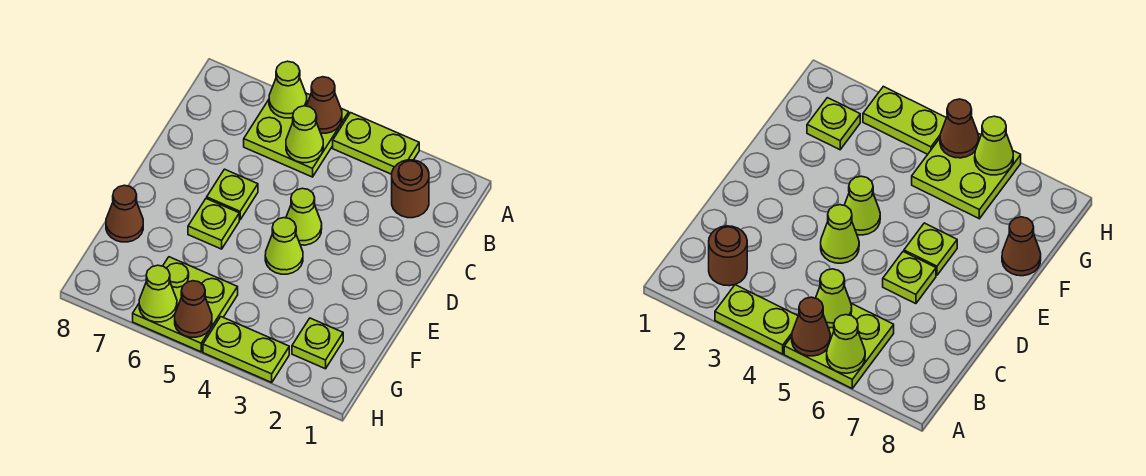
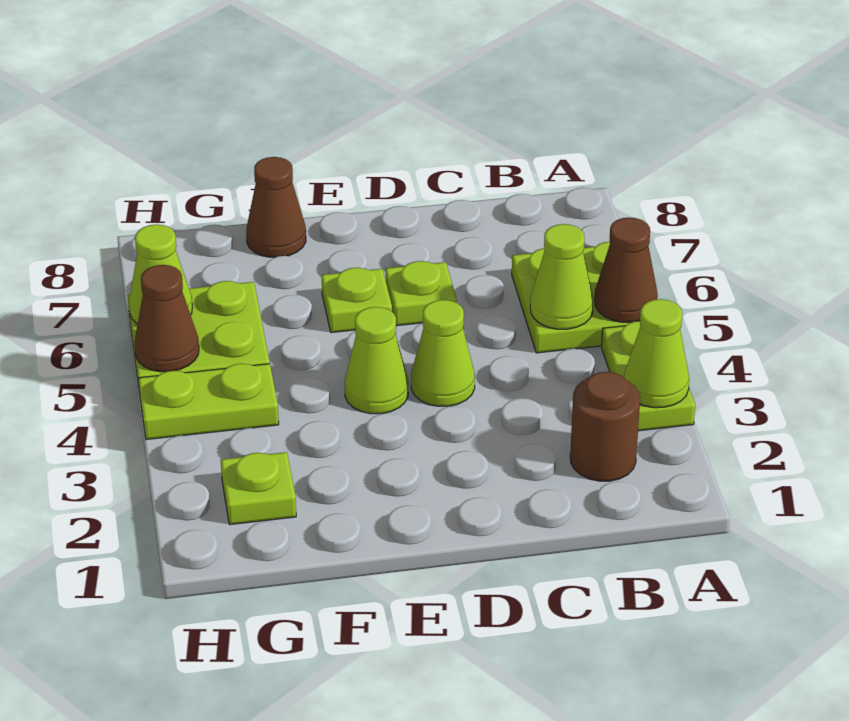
lime 1x1 cone [269,61,307,118] -> lime 1x1 cone moved to [624,299,689,408]
lime 1x2 plate [203,317,289,382] -> lime 1x2 plate turned to [138,363,279,440]

